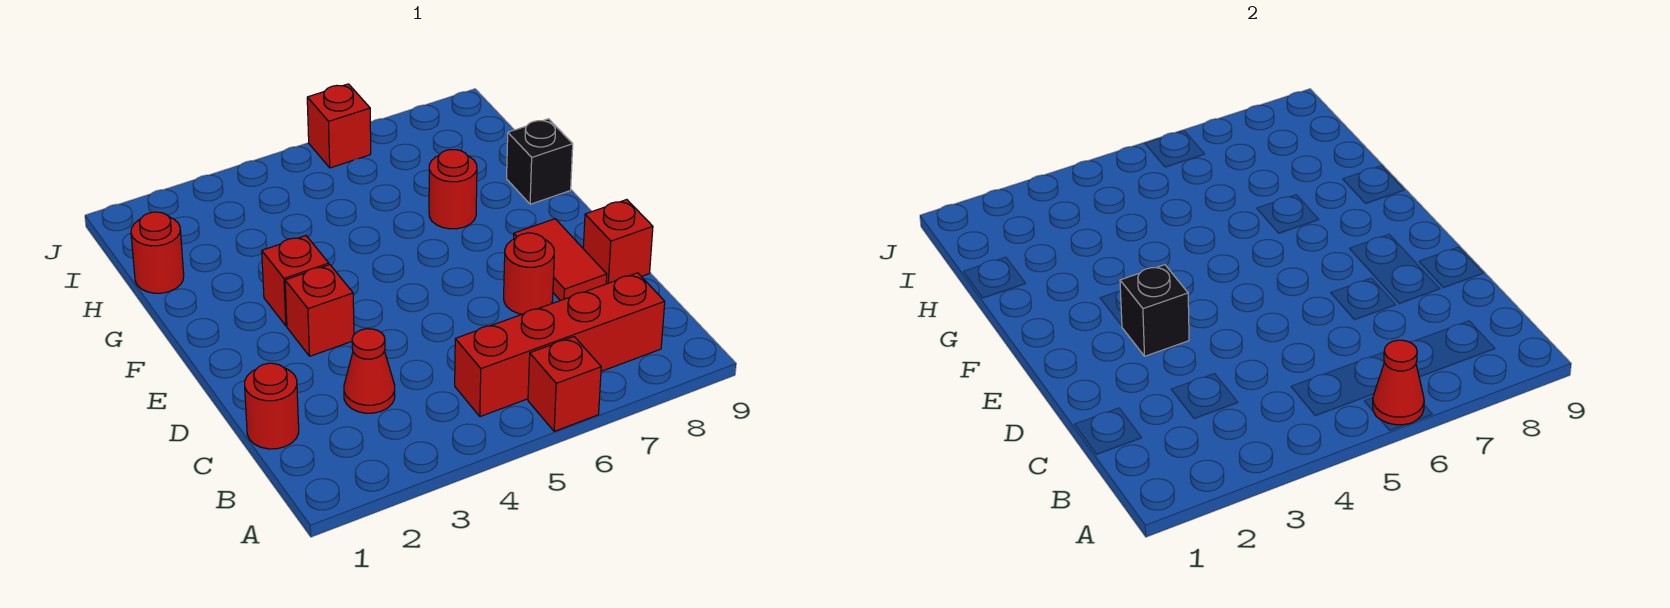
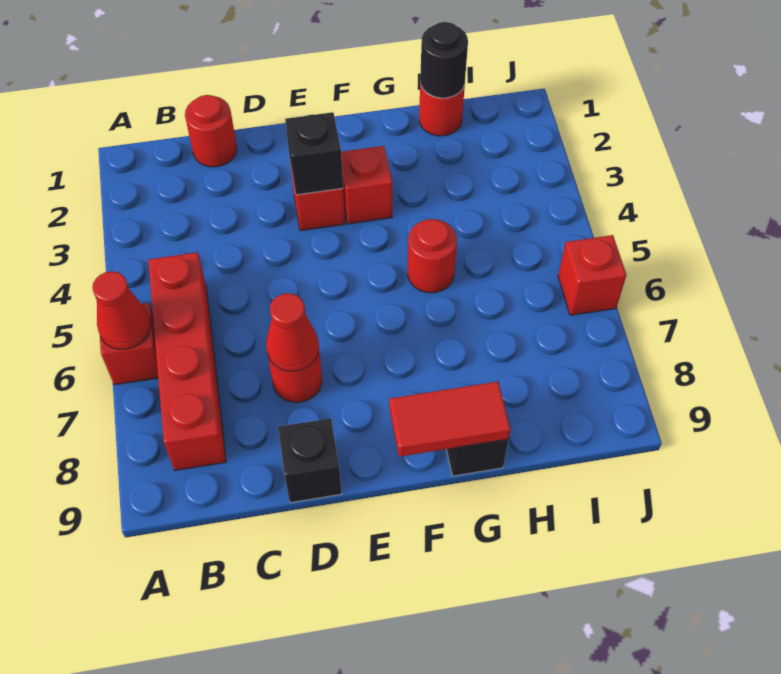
red 1x1 cone [344,329,395,413] -> red 1x1 cone moved to [266,293,319,371]
red 1x2 tile [514,219,607,301] -> red 1x2 tile moved to [389,382,511,457]
red 1x1 brick [583,200,653,284] -> black 1x1 brick [278,418,342,503]
red 1x1 round brick [429,150,477,229] -> red 1x1 round brick moved to [408,219,457,293]
none -> black 1x1 round brick [420,22,468,98]

